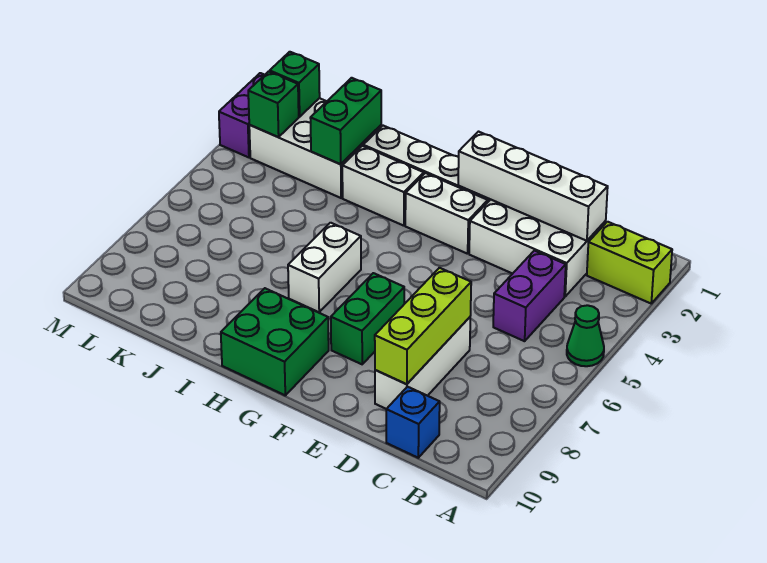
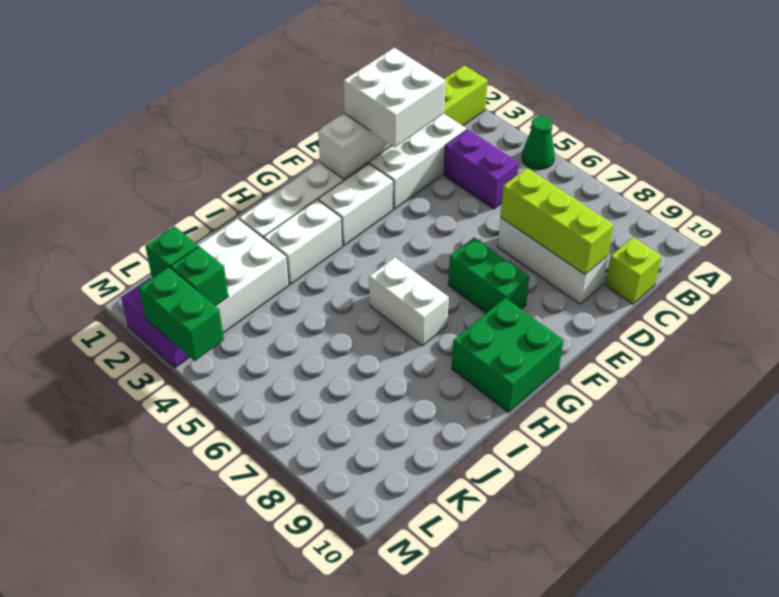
blue 1x1 brick [386,387,440,458] -> lime 1x1 brick [605,237,662,304]
none -> white 2x2 brick [343,48,445,147]
green 1x2 brick [310,78,381,164] -> green 1x2 brick moved to [139,267,224,361]

